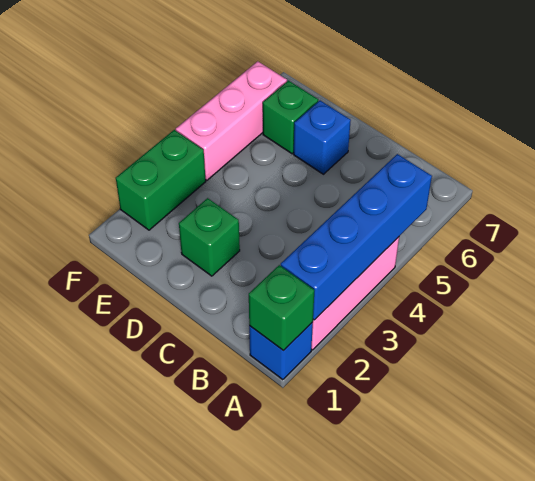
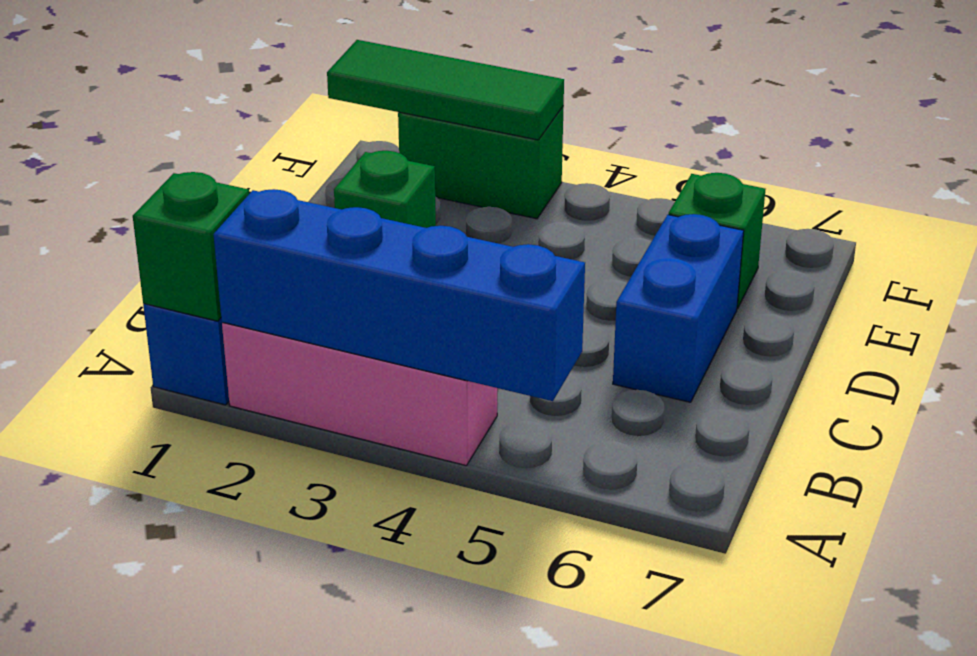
blue 1x1 brick [294,101,351,174] -> blue 1x2 brick [613,214,744,402]
none -> green 1x3 tile [327,40,564,140]
pink 1x3 brick [176,61,287,180] -> none

